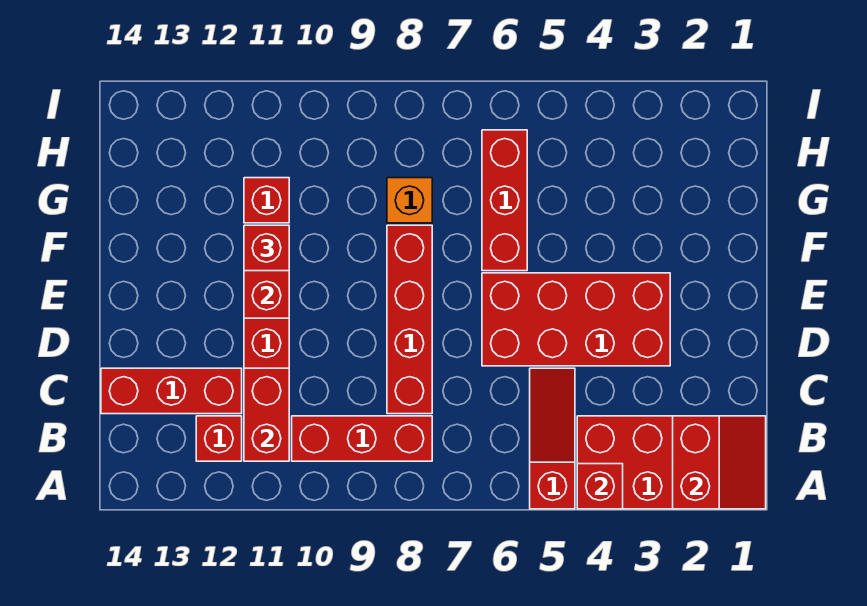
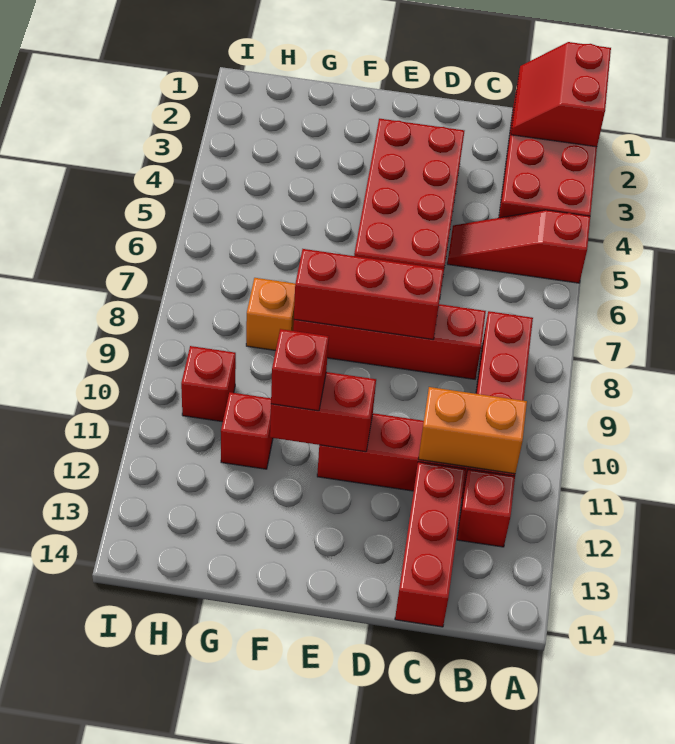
red 2x2 slope [673,416,766,509] -> red 2x2 slope turned to [511,42,611,147]
red 1x1 brick [577,464,623,509] -> red 1x1 brick moved to [181,346,236,422]
red 1x2 brick [244,368,289,461] -> orange 1x2 brick [418,387,527,474]
red 1x3 brick [482,130,527,271] -> red 1x3 brick moved to [294,249,444,340]

